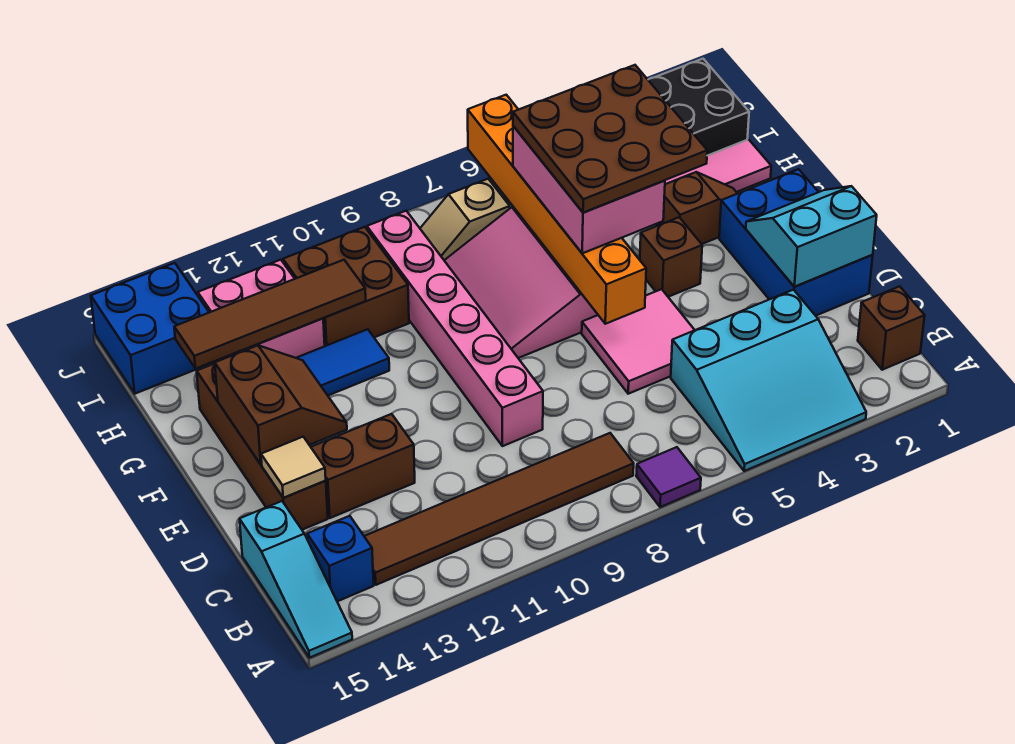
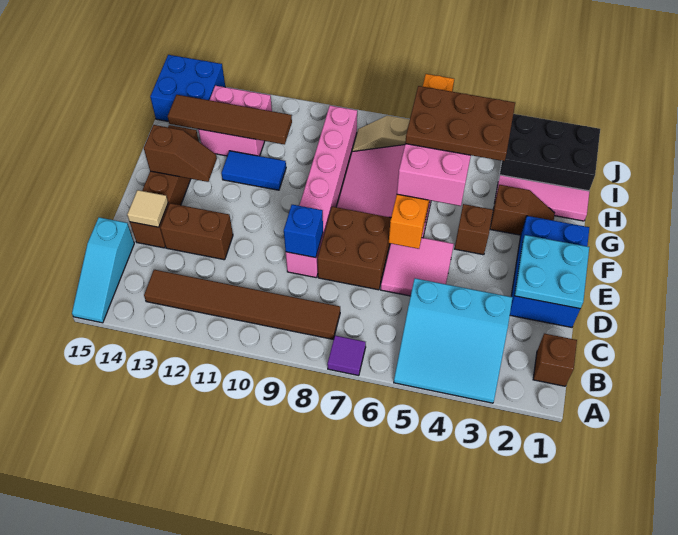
blue 1x1 brick [307,516,374,601] -> blue 1x1 brick moved to [284,205,323,258]
cyan 2x2 slope [746,186,877,287] -> cyan 2x2 plate [514,235,589,309]
brown 2x2 slope [215,345,347,465] -> brown 1x2 slope [144,125,217,182]
brown 3x3 plate [513,65,707,213] -> brown 2x3 plate [405,86,515,161]
brown 2x2 brick [283,227,409,346] -> brown 2x2 brick moved to [317,207,391,290]

